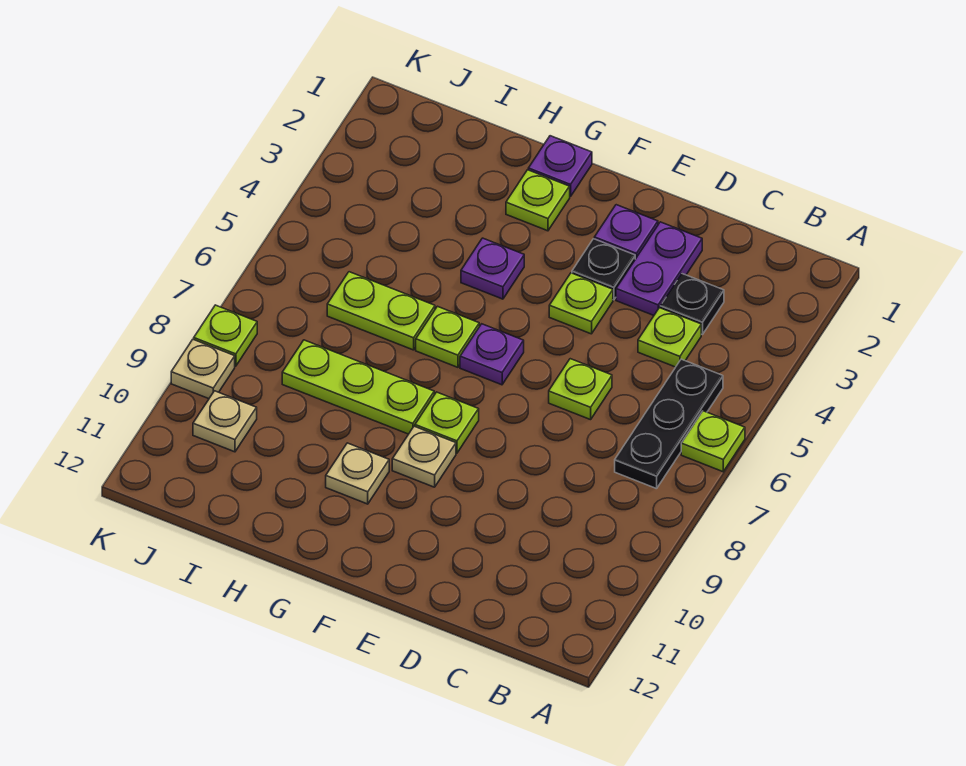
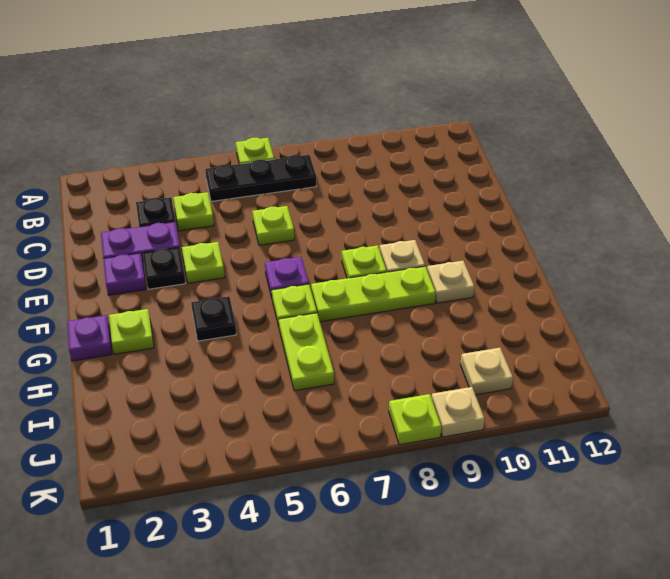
purple 1x1 plate [461,238,524,299] -> black 1x1 plate [191,296,236,341]
lime 1x3 plate [282,340,434,434] -> lime 1x3 plate turned to [311,266,436,322]

